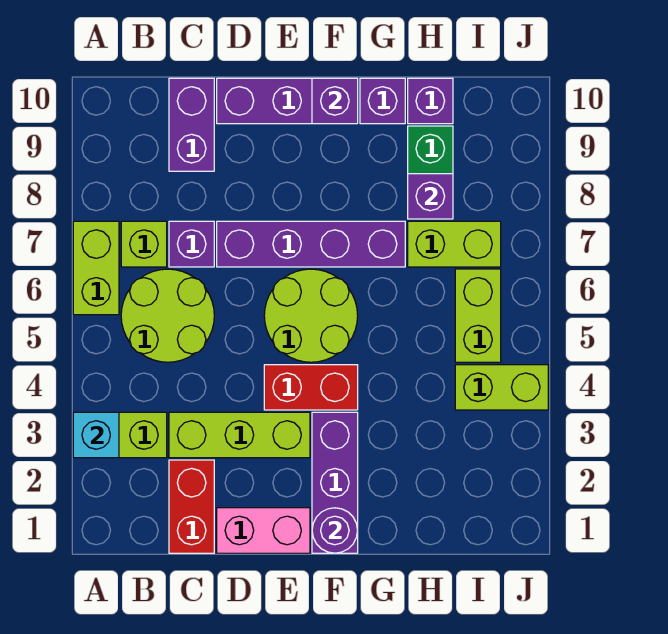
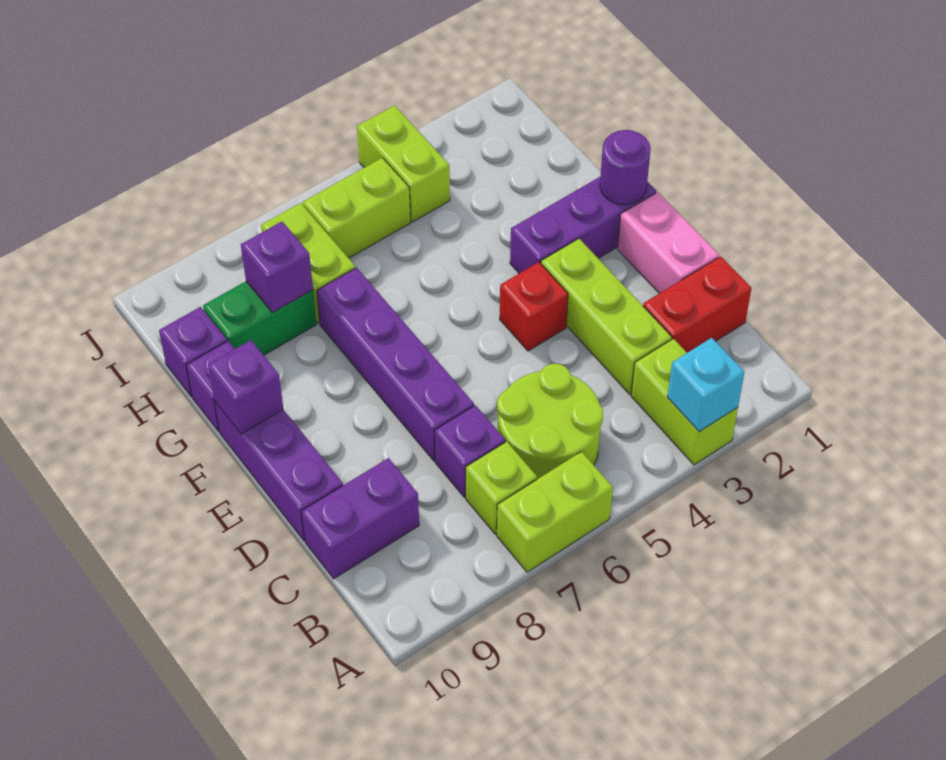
red 1x2 brick [264,365,358,410] -> red 1x1 brick [500,262,568,351]
lime 2x2 round brick [264,269,358,362] -> none

